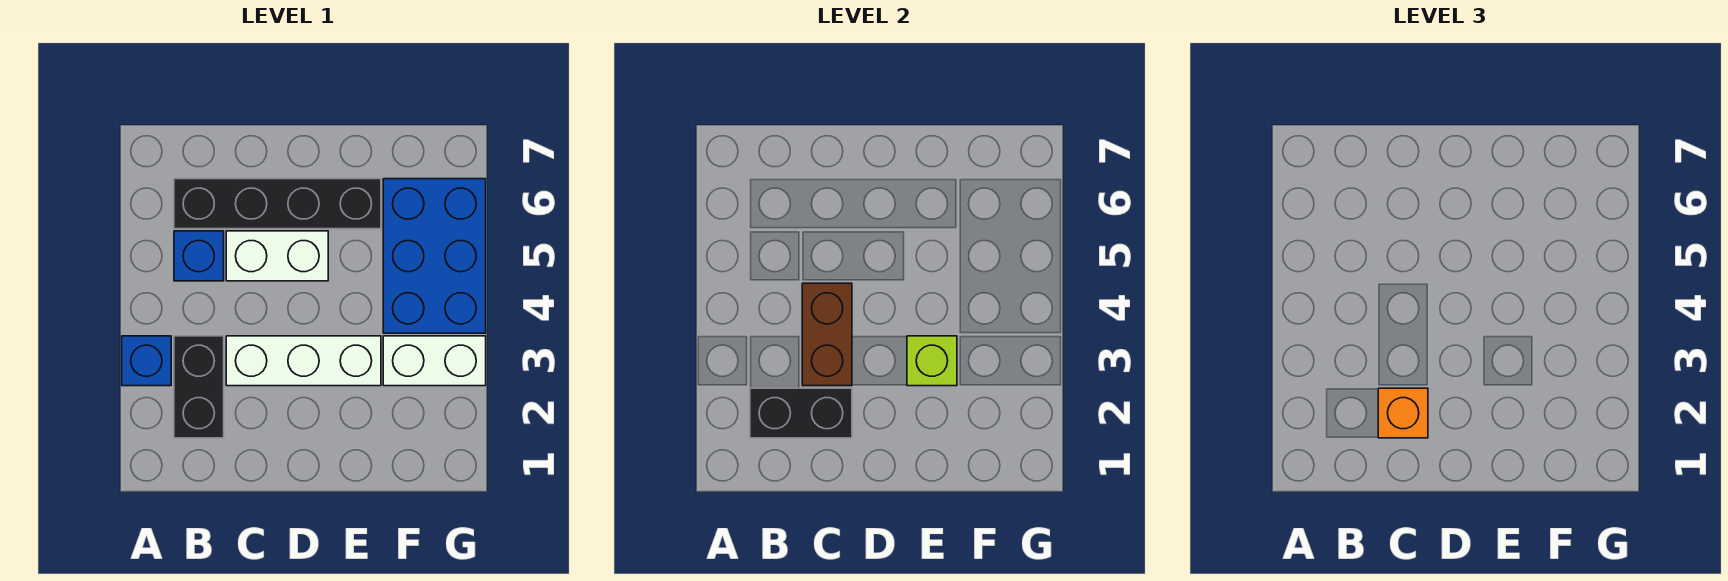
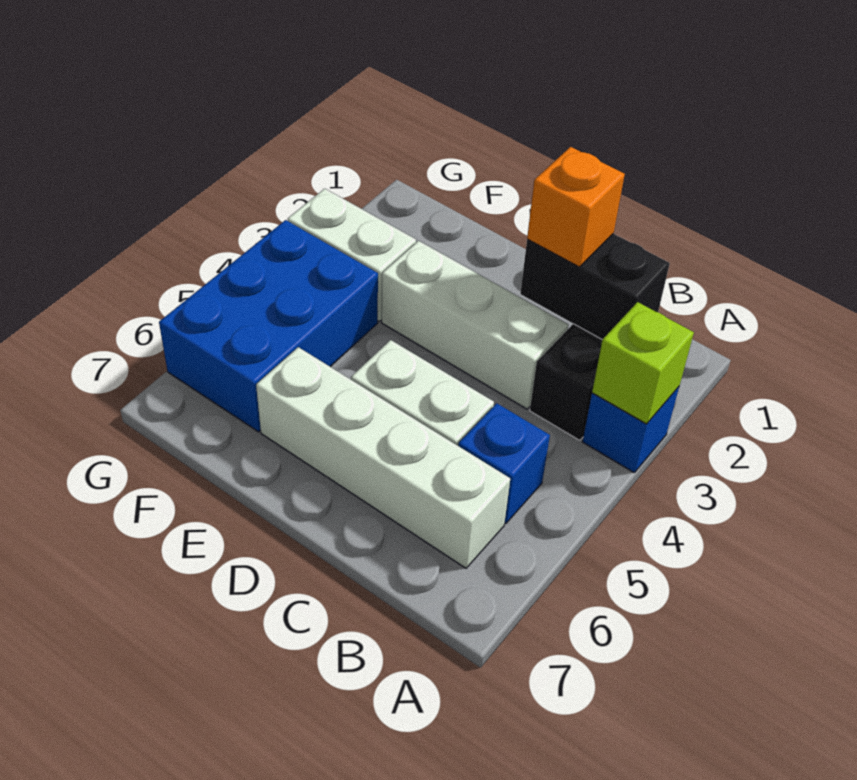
black 1x4 brick [174,179,381,229] -> white 1x4 brick [256,347,510,568]
brown 1x2 brick [802,283,852,386] -> none
lime 1x1 brick [907,336,957,386] -> lime 1x1 brick moved to [592,302,694,424]

